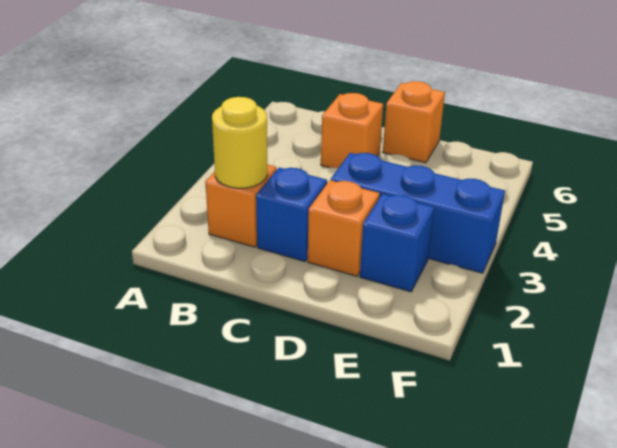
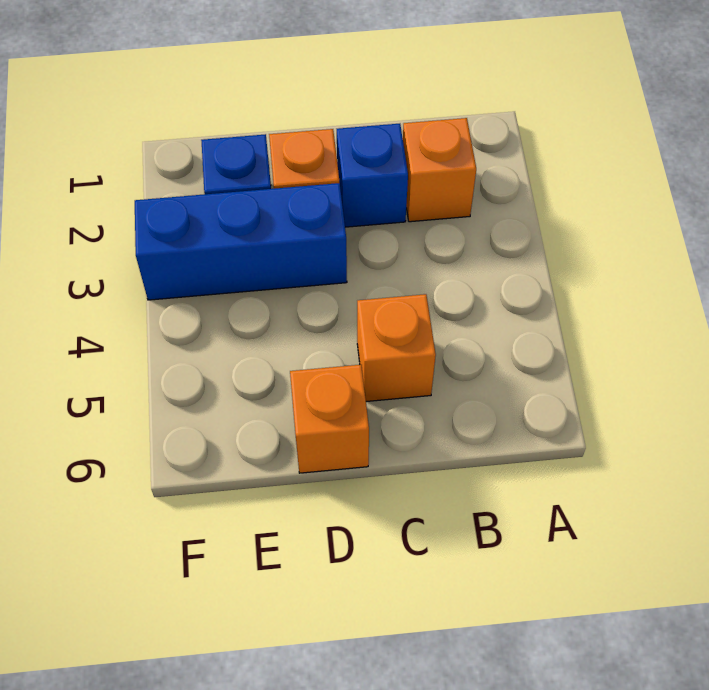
yellow 1x1 round brick [212,97,268,188] -> none

